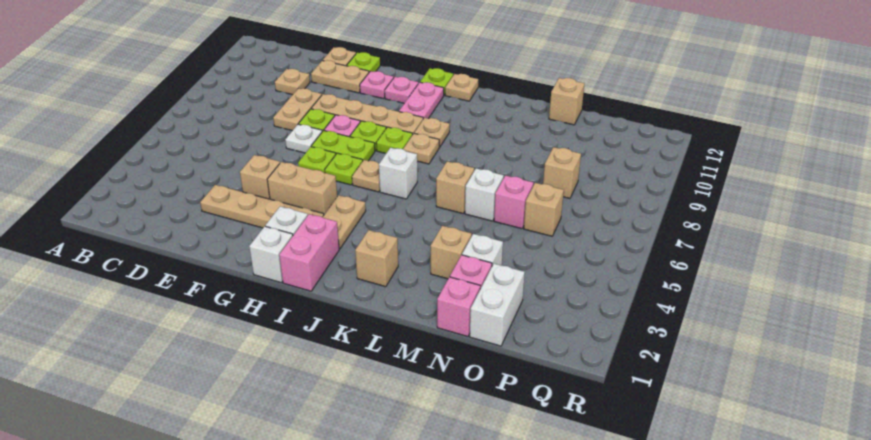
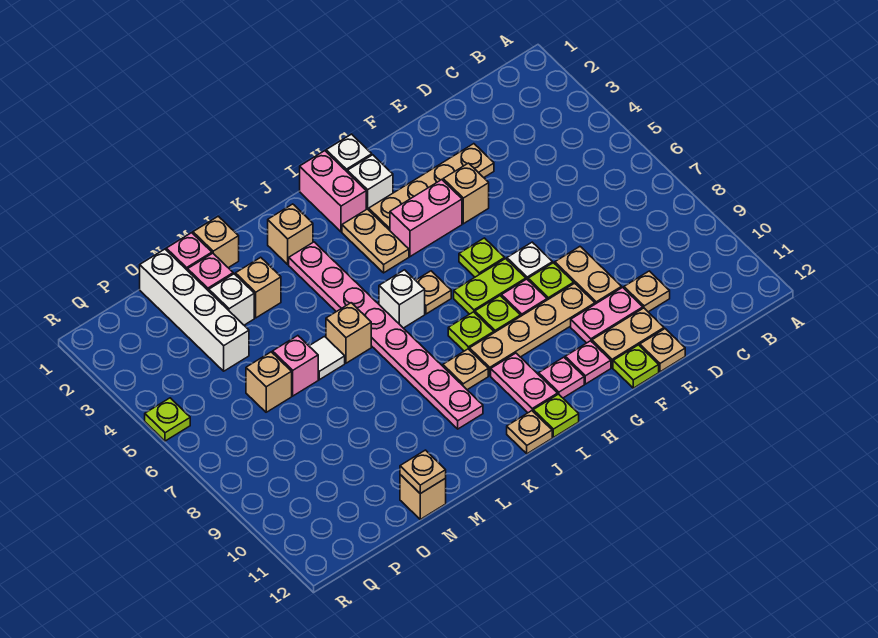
none -> pink 1x2 plate [571,287,643,343]
tan 1x2 brick [267,162,337,214] -> pink 1x2 brick [390,180,462,257]
lime 1x1 plate [325,153,363,185] -> lime 1x1 plate moved to [145,398,190,441]
tan 1x1 plate [403,133,439,164] -> tan 1x1 plate moved to [400,450,446,494]
none -> pink 1x8 plate [289,242,483,429]
white 1x1 brick [465,168,504,221] -> white 1x1 tile [309,337,345,380]
white 1x2 brick [470,264,525,346] -> white 1x4 brick [140,249,249,371]
tan 1x1 brick [543,147,581,198] -> tan 1x1 brick moved to [193,216,239,268]

